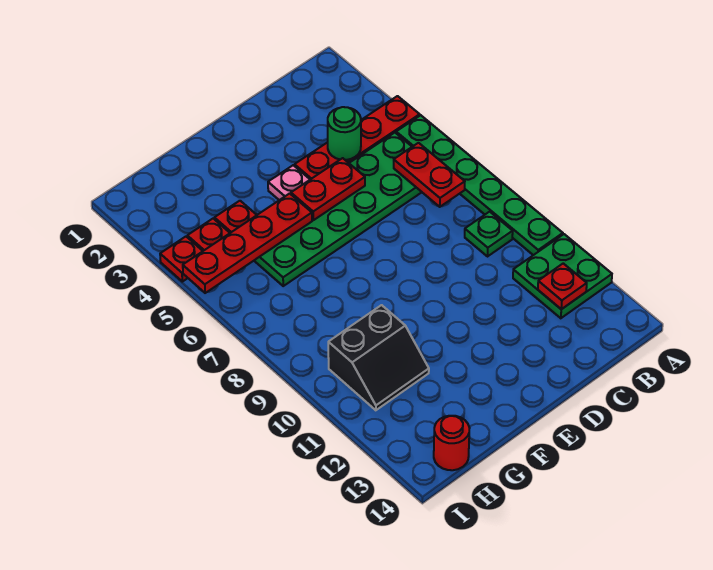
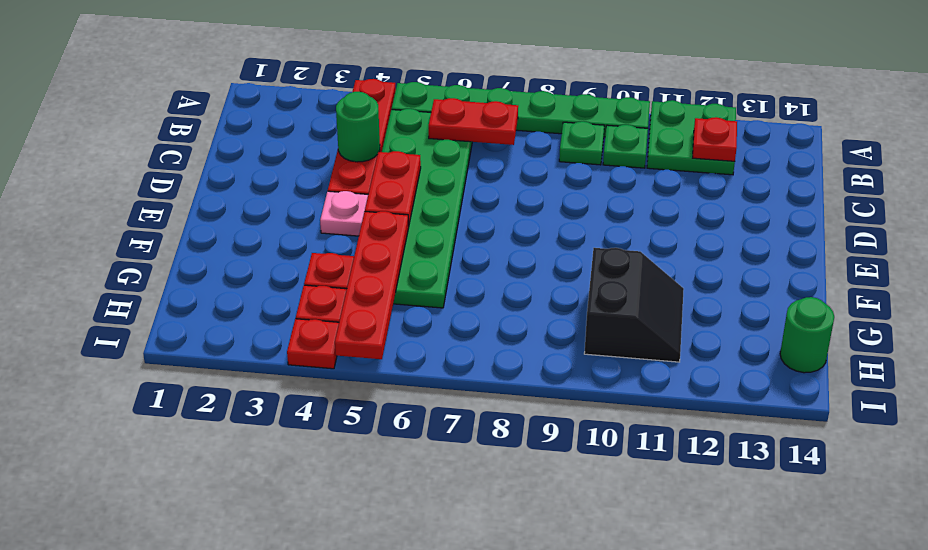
none -> green 1x1 plate [603,125,648,168]
red 1x1 round brick [434,416,469,470] -> green 1x1 round brick [780,297,834,373]

